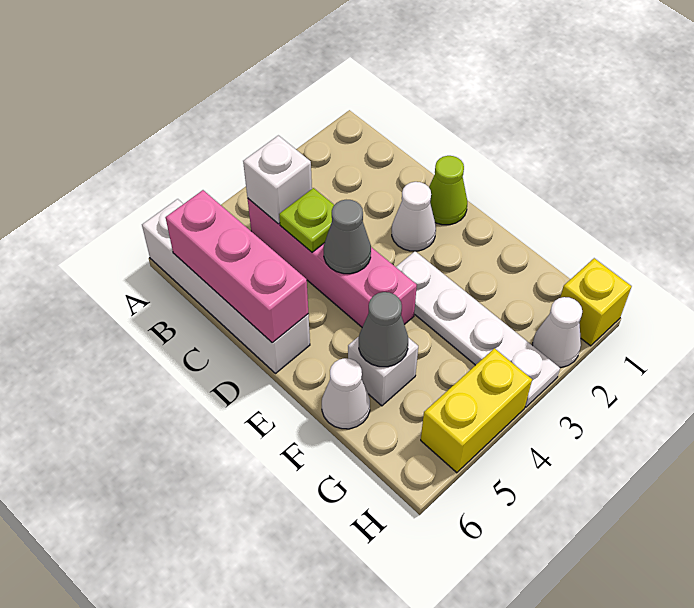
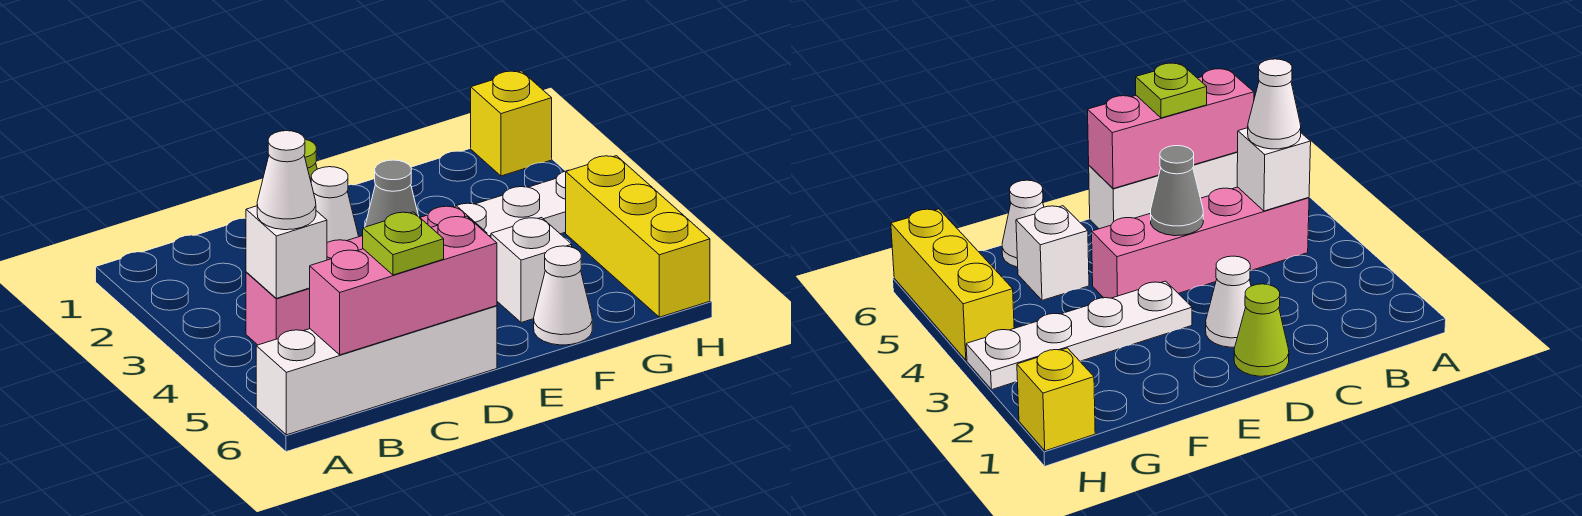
lime 1x1 plate [279,188,334,252] -> lime 1x1 plate moved to [363,212,444,275]
grey 1x1 cone [359,292,408,367] -> none
white 1x1 cone [532,297,582,367] -> white 1x1 cone moved to [257,131,316,230]
yellow 1x2 brick [421,348,532,473] -> yellow 1x3 brick [566,156,710,317]

